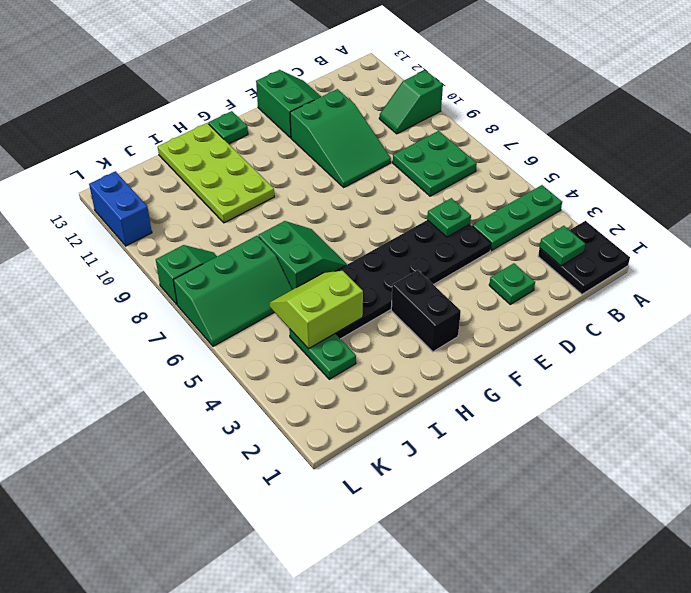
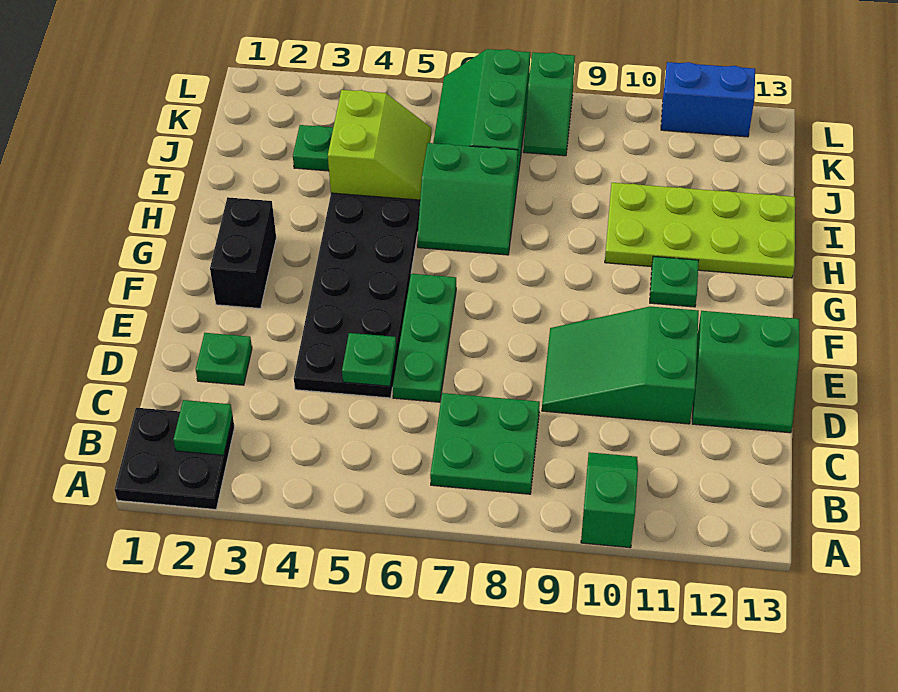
green 1x3 plate [472,185,562,251] -> green 1x3 plate moved to [393,274,456,402]
black 1x2 brick [391,270,461,352] -> black 1x2 brick turned to [210,197,276,308]
green 1x1 plate [208,111,248,144] -> green 1x1 plate moved to [650,256,699,307]

